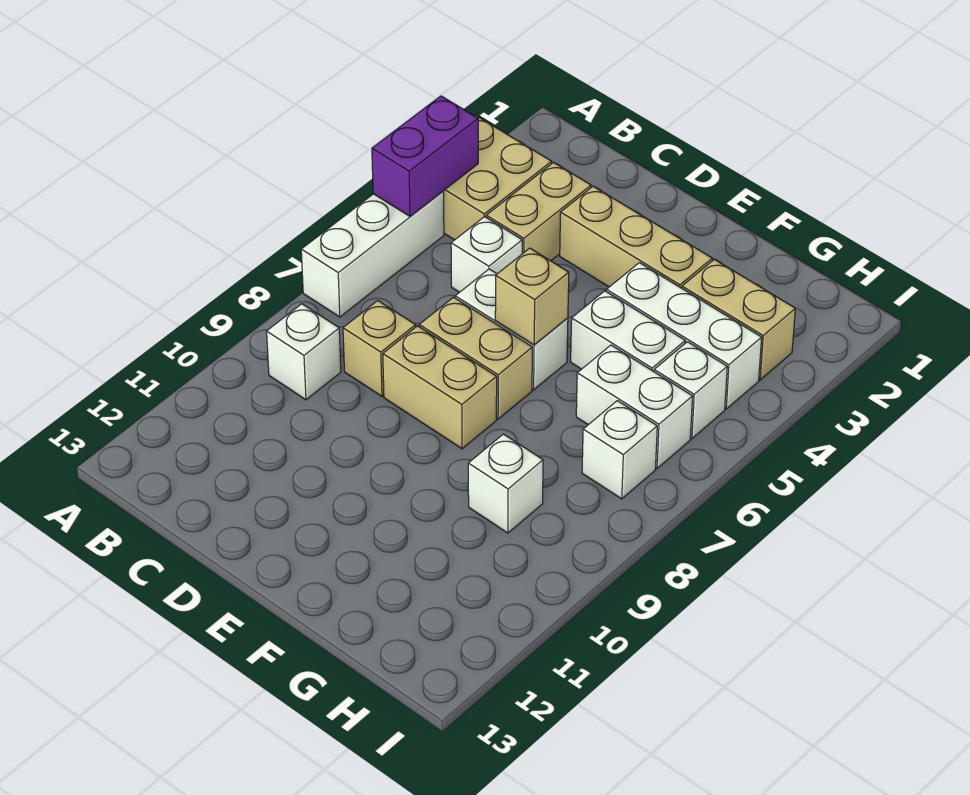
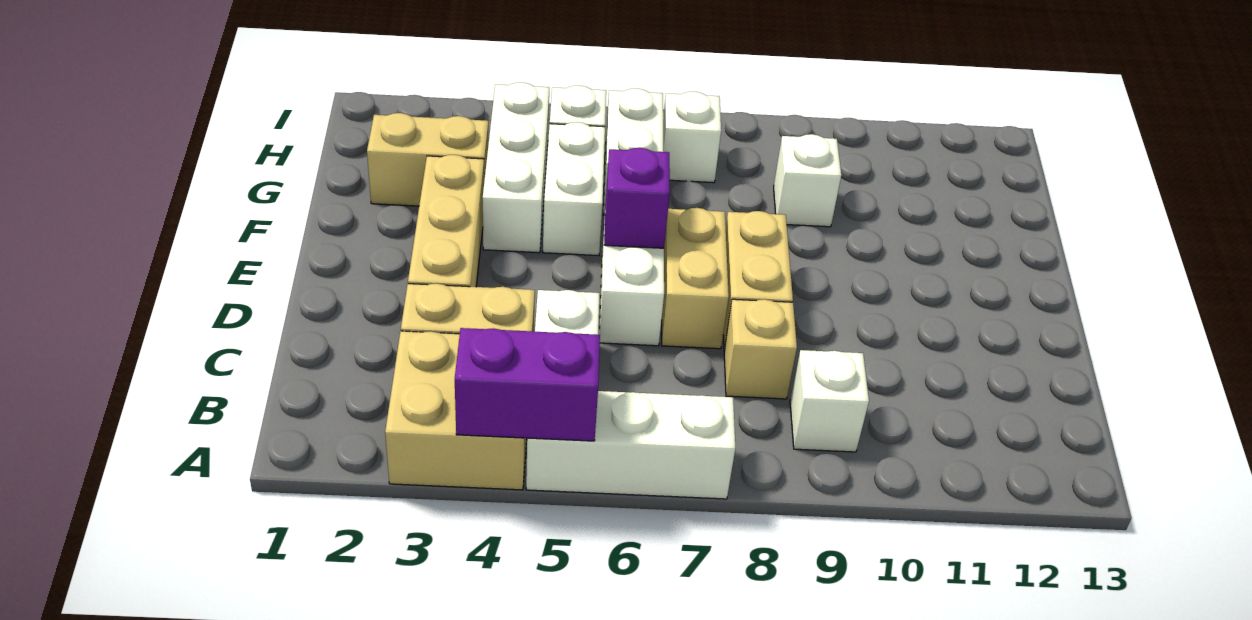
tan 1x1 brick [495,248,569,345] -> purple 1x1 brick [604,148,670,248]
tan 1x2 brick [682,259,795,380] -> tan 1x2 brick turned to [367,113,489,206]

